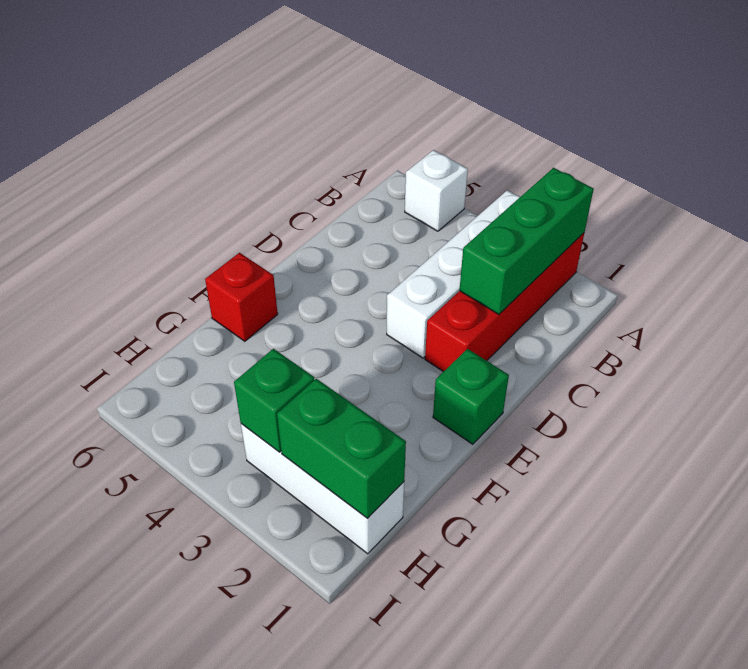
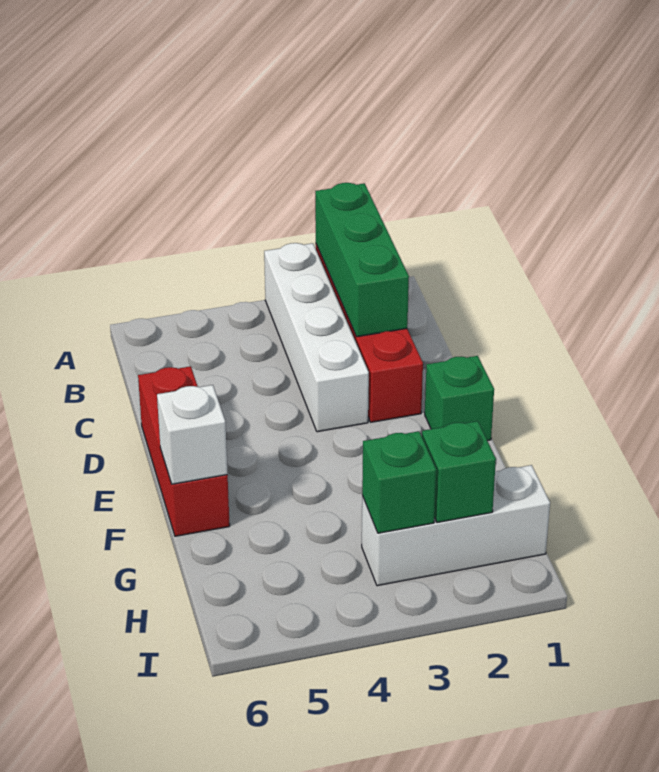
white 1x1 brick [405,150,468,231] -> white 1x1 brick moved to [157,385,228,484]
red 1x1 brick [205,253,278,341] -> red 1x3 brick [138,366,230,536]
green 1x2 brick [277,379,406,518] -> green 1x1 brick [422,421,496,523]

